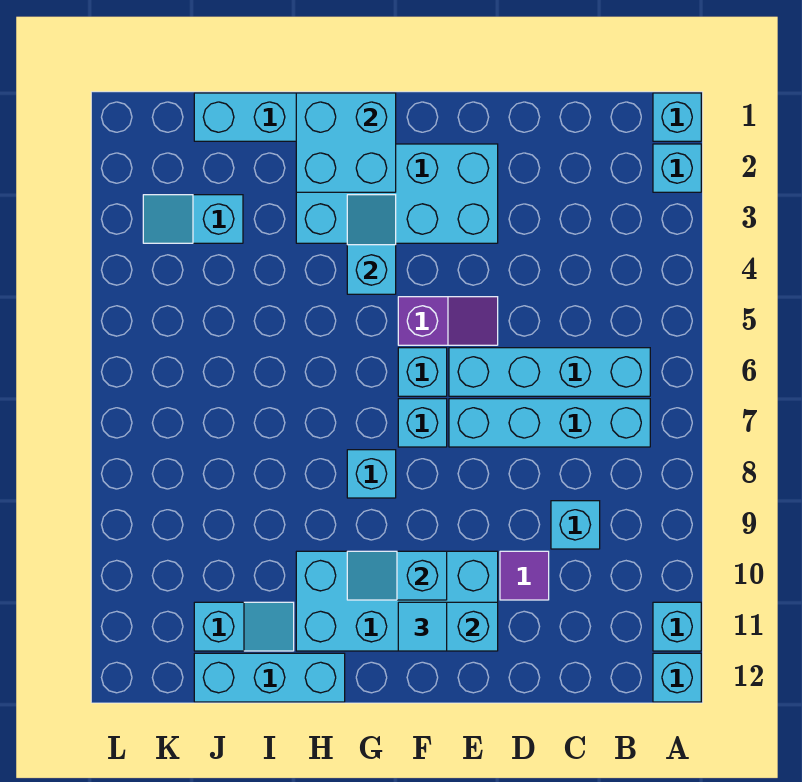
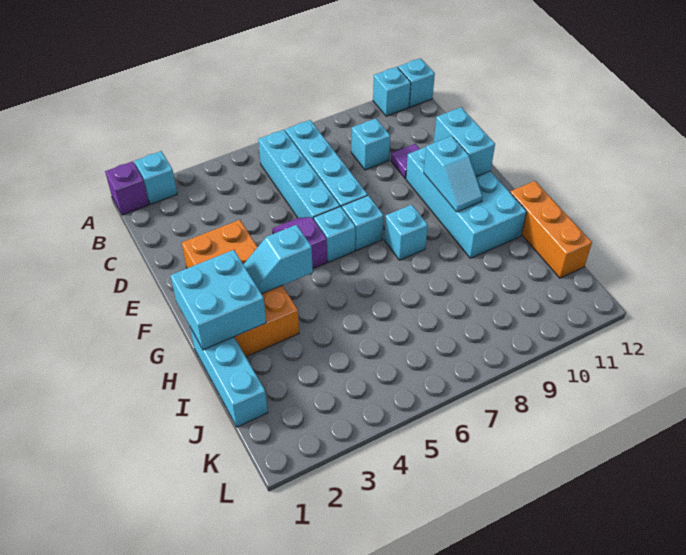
cyan 1x1 brick [653,93,701,141] -> purple 1x1 brick [105,161,149,215]
cyan 2x4 brick [296,144,498,243] -> orange 2x4 brick [182,220,299,357]
cyan 1x1 tile [398,602,447,651] -> none
cyan 1x3 brick [194,653,345,702] -> orange 1x3 brick [510,181,592,278]
cyan 1x2 slope [194,602,294,651] -> none
cyan 1x2 slope [143,195,243,243] -> none

